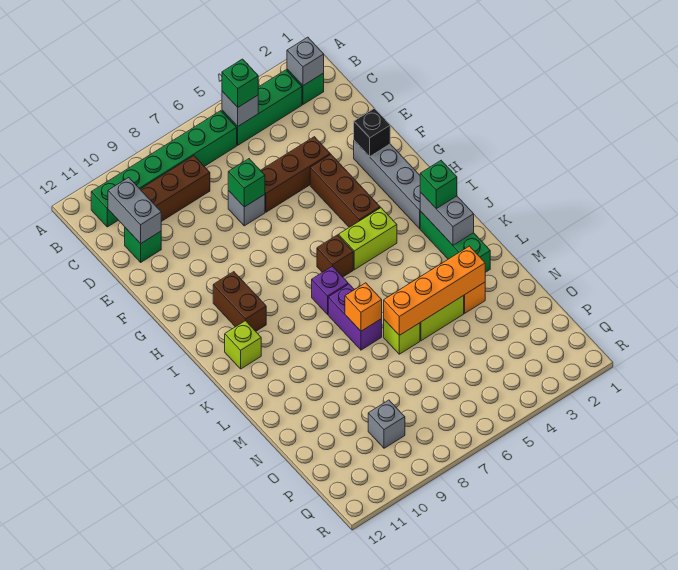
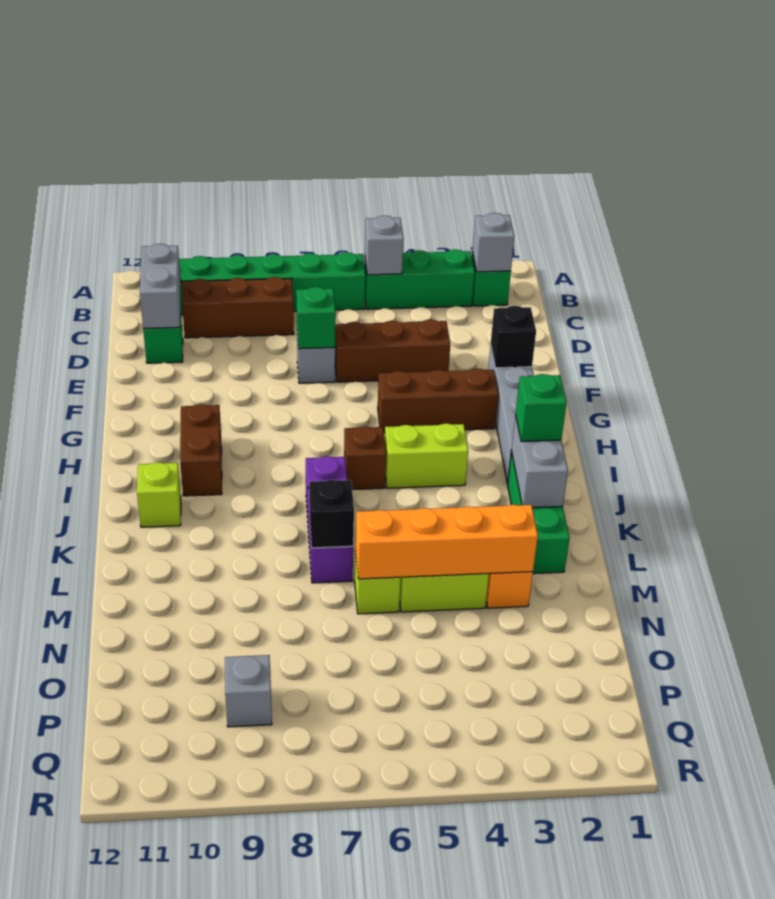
green 1x1 brick [222,59,258,107] -> none
brown 1x3 brick [310,155,380,227] -> brown 1x3 brick turned to [378,368,498,433]
orange 1x1 brick [345,283,382,331] -> black 1x1 brick [309,480,354,548]

